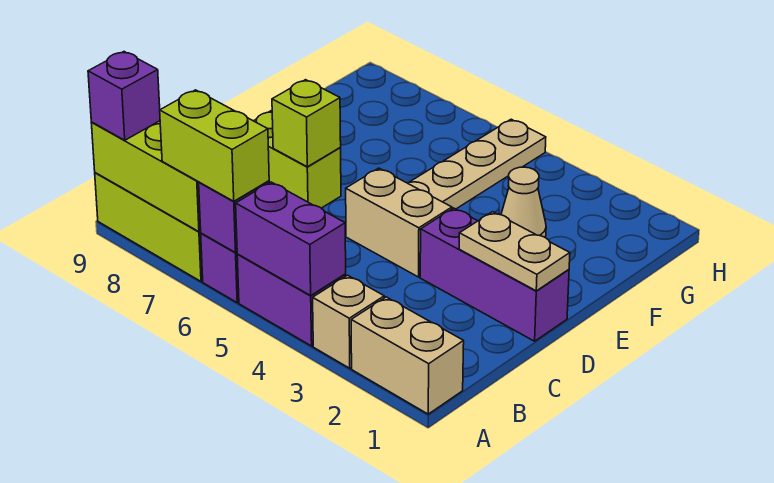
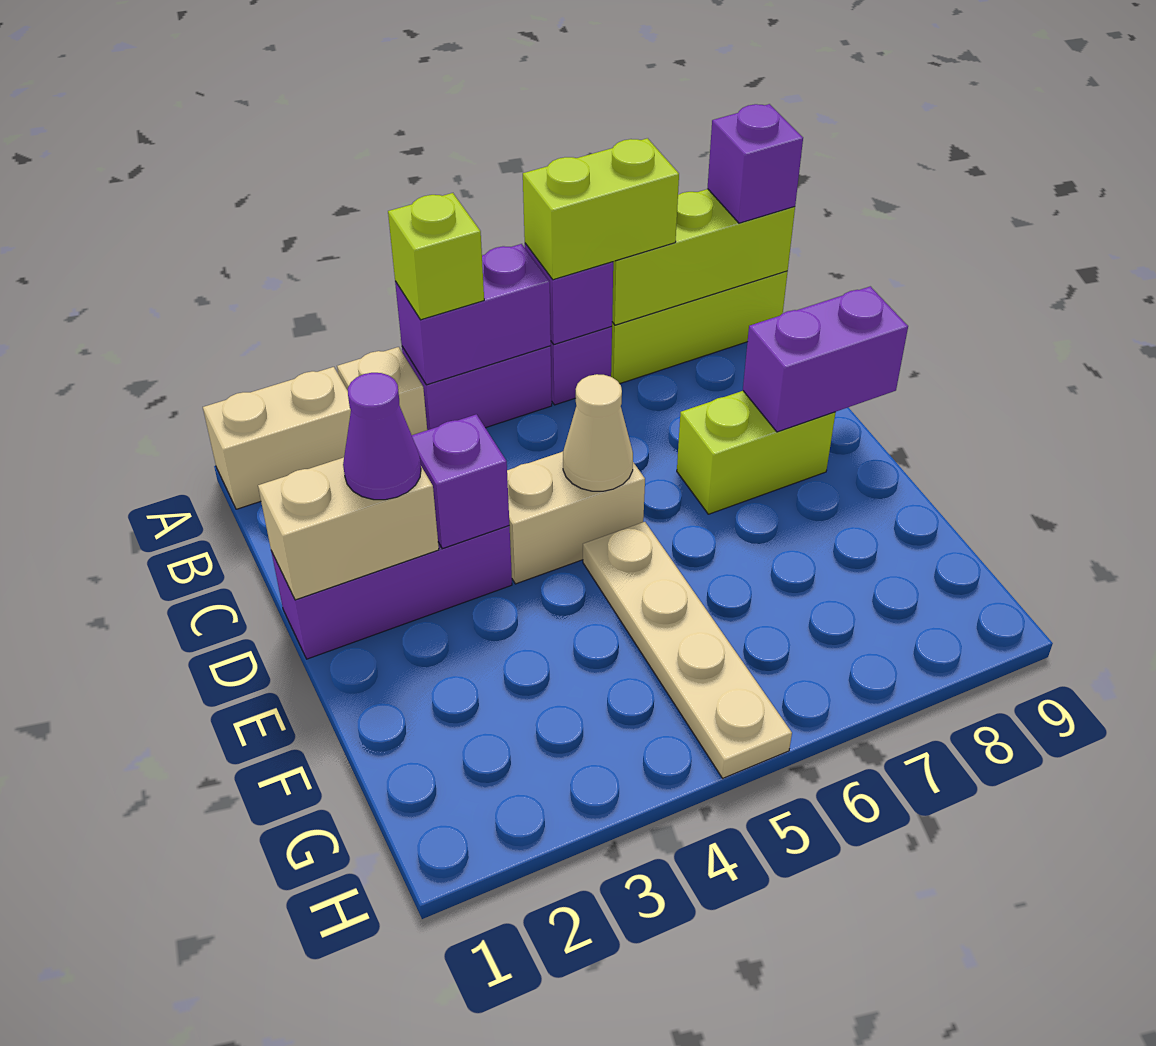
tan 1x2 plate [459,212,570,291] -> tan 1x2 brick [258,457,439,600]
none -> purple 1x1 cone [343,373,421,500]
none -> purple 1x1 brick [412,414,509,549]
lime 1x1 brick [272,80,341,167] -> lime 1x1 brick moved to [388,193,484,320]
none -> purple 1x2 brick [743,286,908,432]
tan 1x1 cone [501,167,546,237] -> tan 1x1 cone moved to [563,374,633,491]

